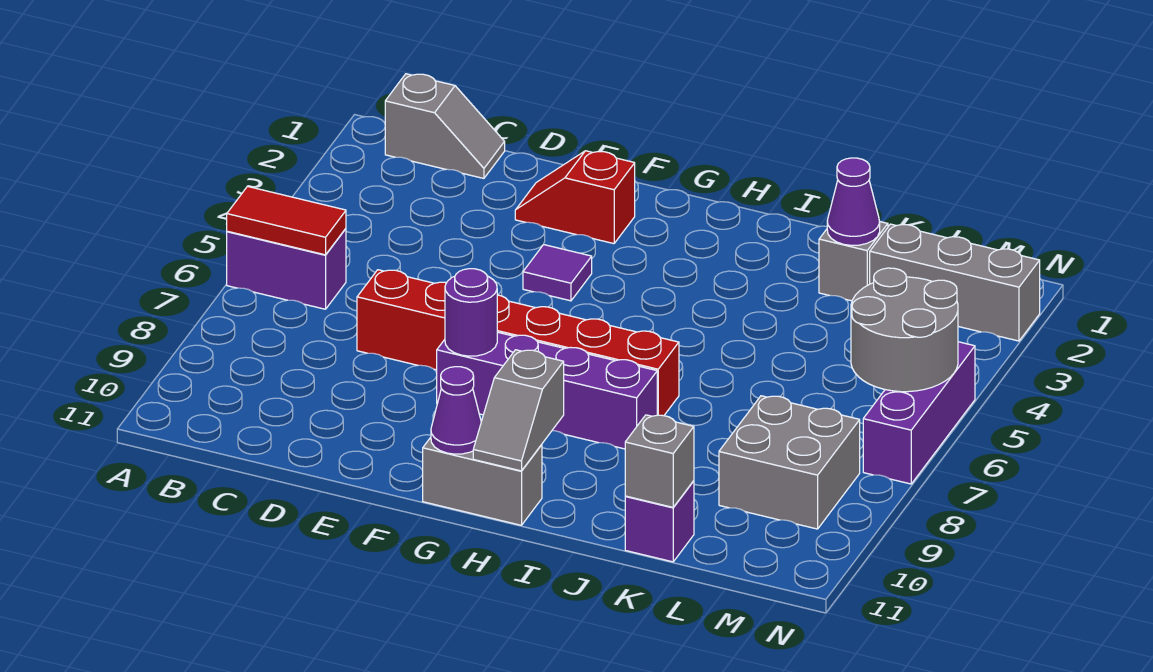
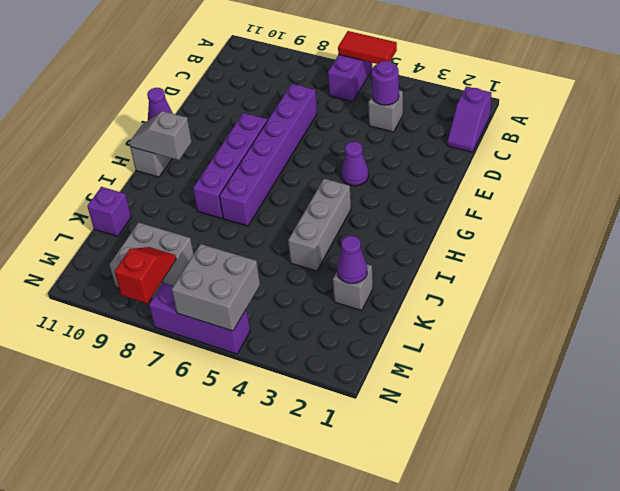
red 1x2 tile [227,186,346,255] -> red 1x2 tile turned to [338,31,397,64]
grey 1x2 slope [385,74,505,178] -> purple 1x2 slope [447,86,492,152]
red 1x6 brick [357,270,679,416] -> purple 1x6 brick [219,84,317,226]
red 1x2 slope [515,151,635,244] -> red 1x2 slope moved to [115,247,176,303]
purple 1x1 tile [523,245,592,301] -> purple 1x1 cone [341,142,369,186]
purple 1x1 round brick [445,269,497,356] -> purple 1x1 round brick moved to [372,61,399,105]
grey 1x1 brick [625,415,694,507] -> grey 1x1 brick moved to [368,90,403,132]
grey 1x3 brick [870,224,1040,341] -> grey 1x3 brick moved to [288,179,351,271]
grey 2x2 round brick [851,268,958,392] -> grey 2x2 brick [172,244,260,331]

